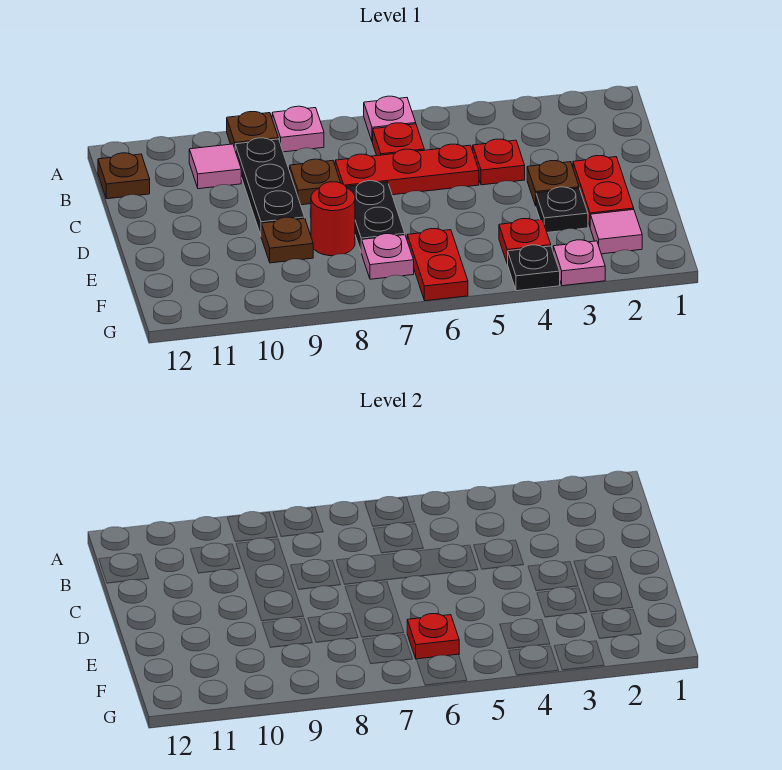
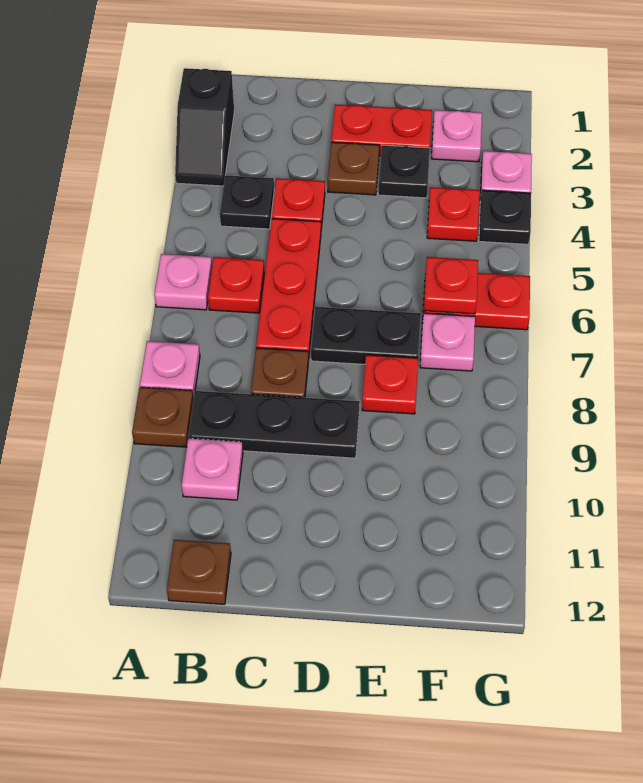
none -> black 1x2 slope [175,68,234,186]
none -> black 1x1 plate [220,175,274,229]
pink 1x1 tile [189,144,241,189] -> pink 1x1 plate [182,438,243,500]
red 1x1 round brick [311,182,355,256] -> red 1x1 plate [362,355,418,414]
brown 1x1 plate [261,217,313,263] -> none
pink 1x1 tile [590,210,642,254] -> pink 1x1 plate [431,110,482,162]

